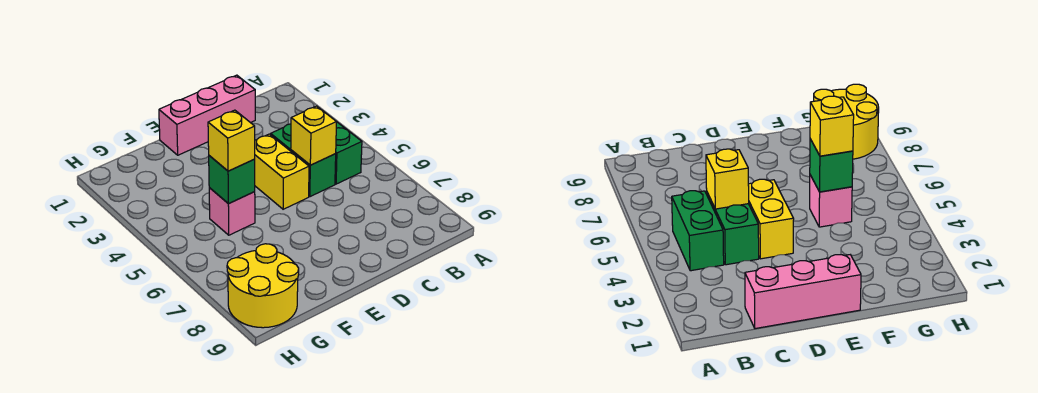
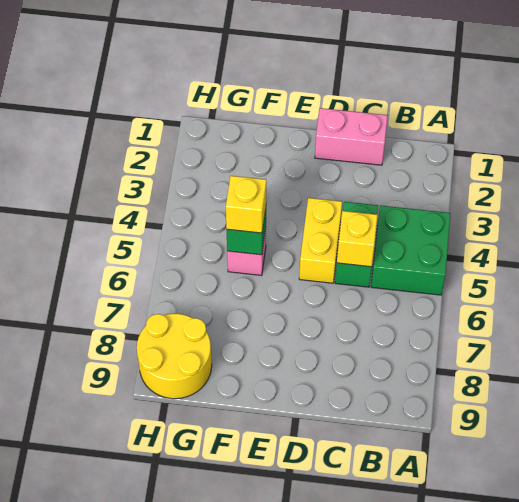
green 1x2 brick [335,122,362,184] -> green 2x2 brick [371,206,450,295]
pink 1x3 brick [159,75,255,155] -> pink 1x2 brick [315,108,388,165]

